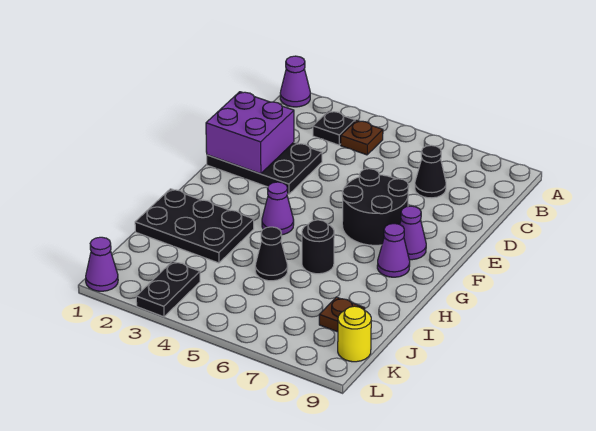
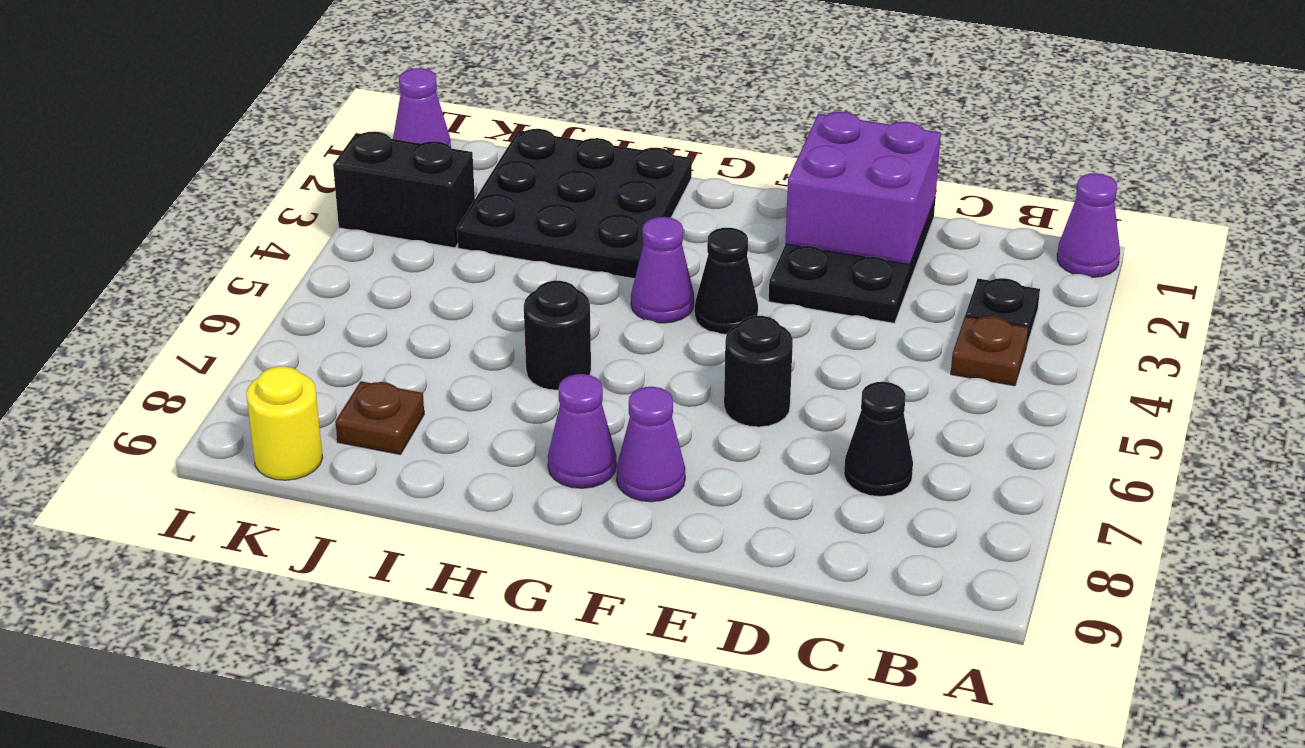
black 2x2 round brick [342,169,409,245] -> black 1x1 round brick [724,316,793,427]
black 2x3 plate [135,189,254,263] -> black 3x3 plate [457,129,692,279]
black 1x1 cone [255,227,288,281] -> black 1x1 cone moved to [695,228,758,334]
black 1x2 plate [136,261,200,317] -> black 1x2 brick [333,131,475,248]

